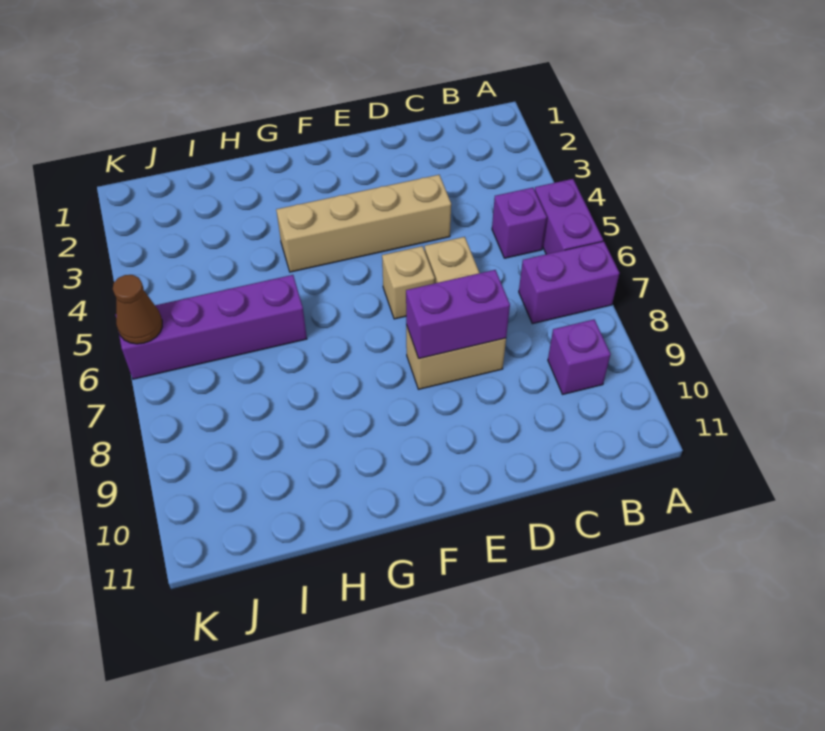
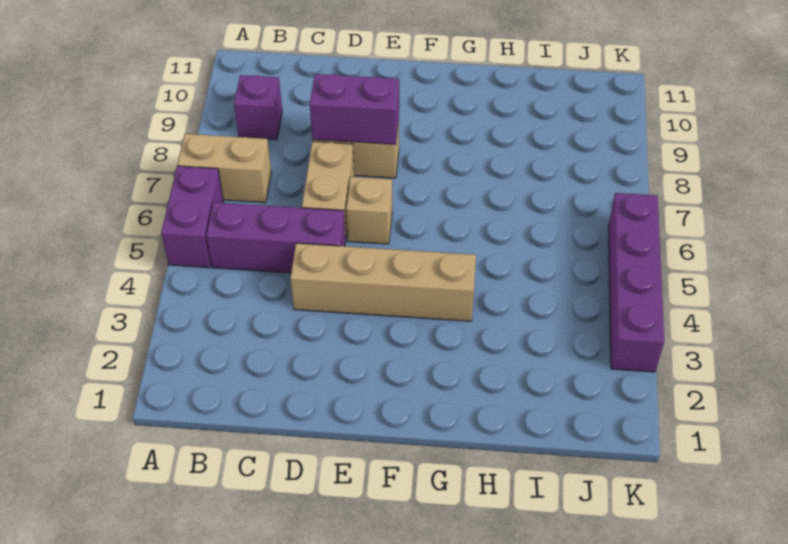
purple 1x2 brick [519,241,619,324] -> tan 1x2 brick [178,134,271,203]
purple 1x1 brick [492,188,547,258] -> purple 1x3 brick [206,202,346,273]
purple 1x4 brick [119,275,307,379] -> purple 1x4 brick turned to [608,193,664,372]
brown 1x1 cone [113,275,162,344] -> none

